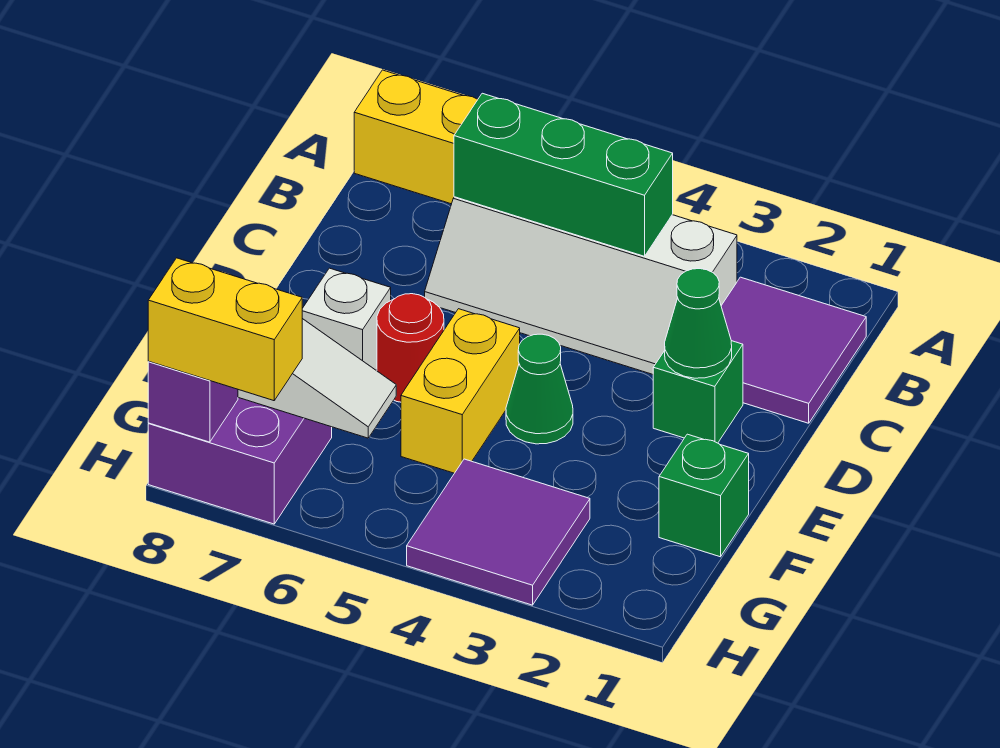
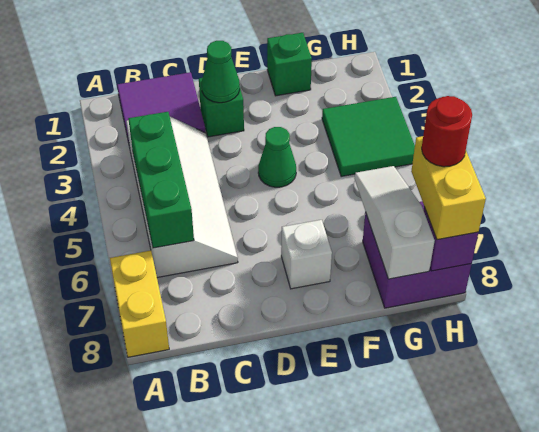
yellow 1x2 brick [401,309,520,473] -> none
red 1x1 round brick [377,294,444,402] -> red 1x1 round brick moved to [422,96,472,167]
purple 2x2 tile [407,459,590,605] -> green 2x2 tile [322,97,415,177]

